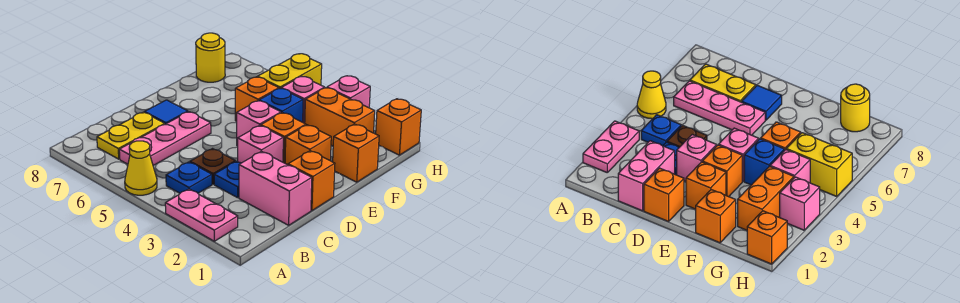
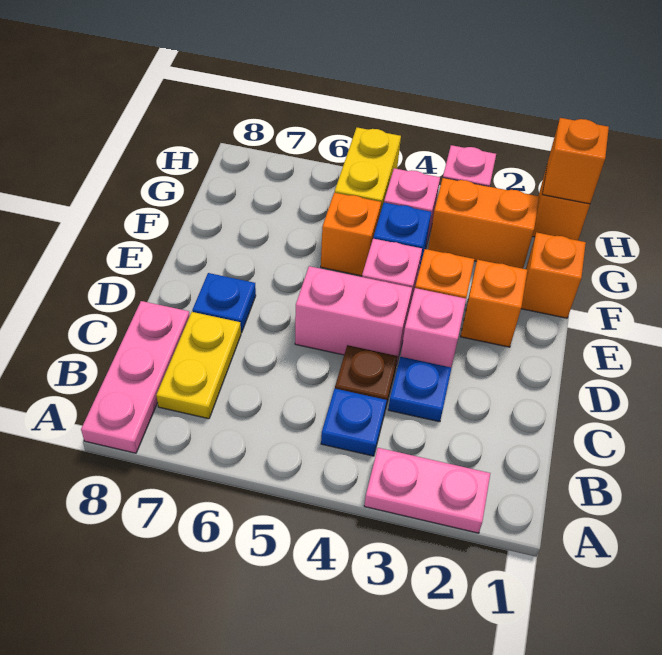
yellow 1x1 cone [125,141,157,195] -> none
pink 1x3 plate [119,112,211,166] -> pink 1x3 plate moved to [81,301,190,453]
pink 1x2 brick [239,151,312,225] -> pink 1x2 brick moved to [295,266,412,366]
orange 1x1 brick [288,151,335,211] -> orange 1x1 brick moved to [542,118,609,204]
blue 1x1 tile [145,100,188,124] -> blue 1x1 plate [192,273,256,333]
yellow 1x1 round brick [196,33,225,82] -> none

